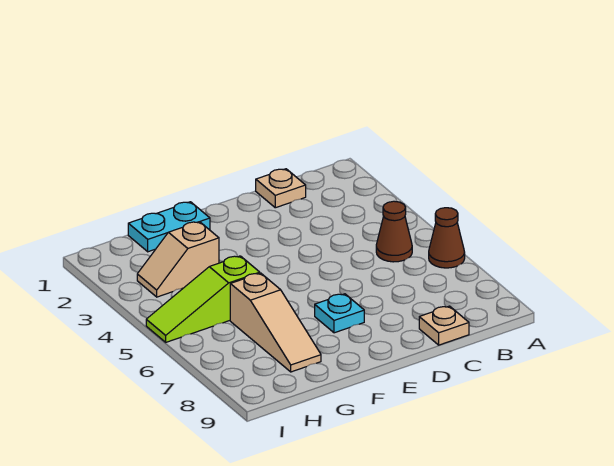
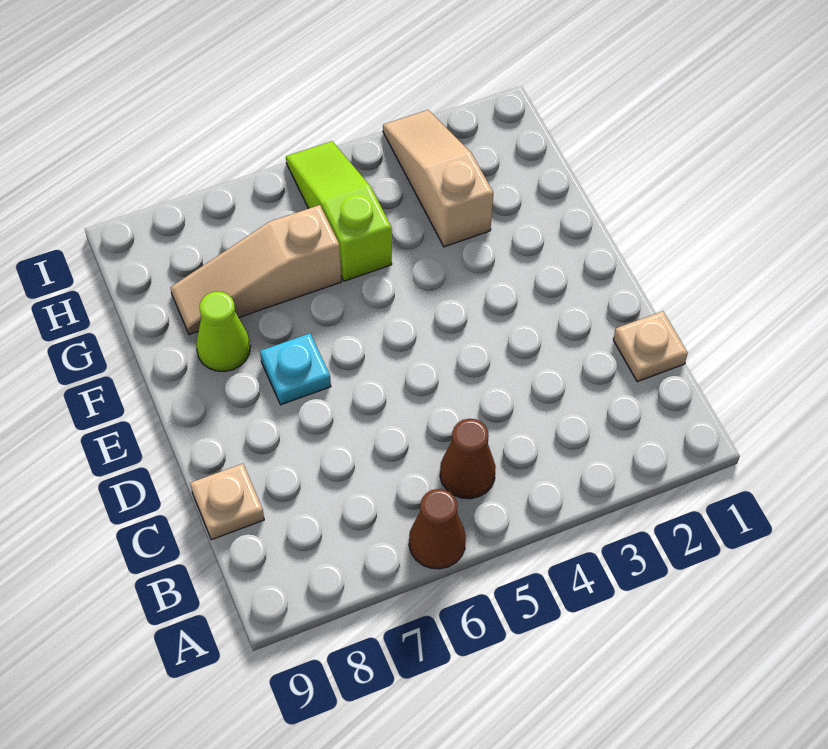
cyan 1x2 plate [128,202,210,252] -> none
none -> lime 1x1 cone [196,291,250,372]
tan 1x2 slope [137,222,219,297] -> tan 1x3 slope [383,110,493,247]

